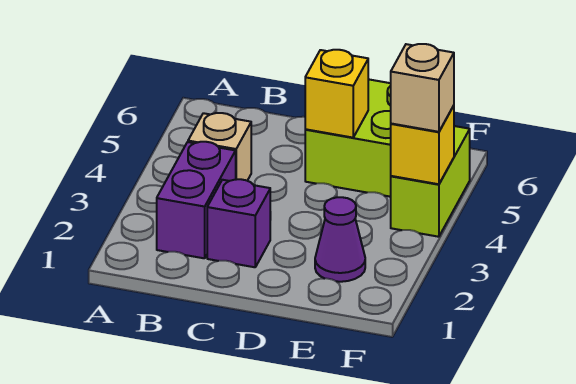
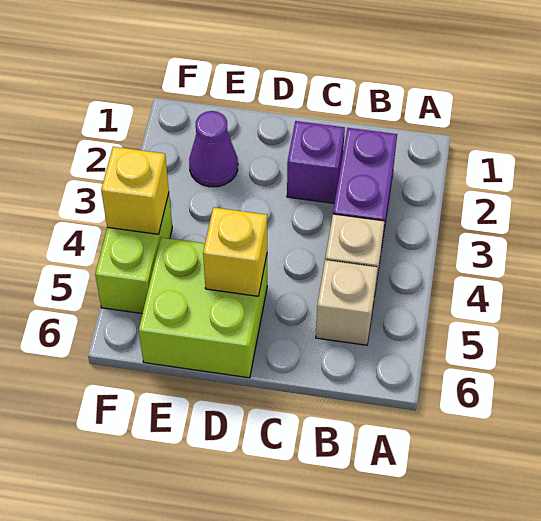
tan 1x1 brick [391,44,454,132] -> tan 1x1 brick moved to [316,260,378,345]

